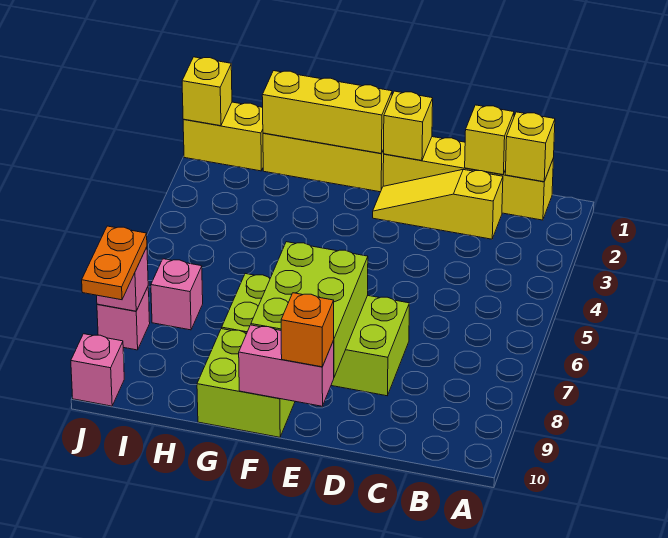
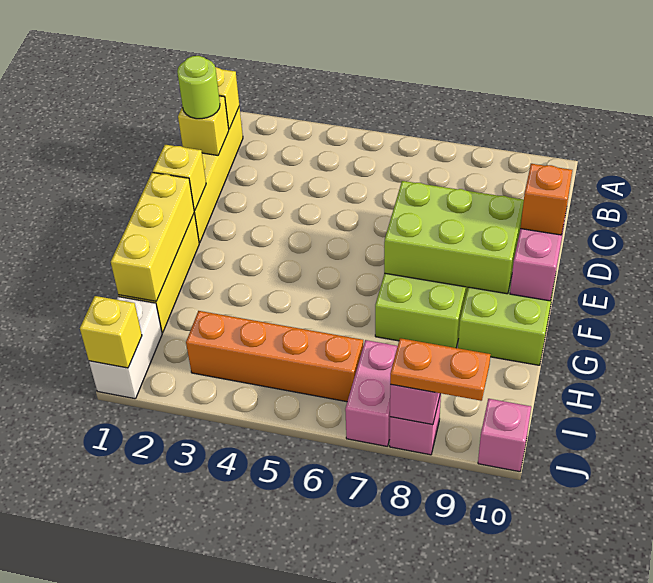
none -> lime 1x1 round brick [177,56,220,119]
yellow 1x3 slope [373,170,503,239] -> none
yellow 1x2 brick [183,102,263,171] -> white 1x2 brick [89,297,162,399]
none -> orange 1x4 brick [186,311,363,402]
pink 1x1 brick [151,259,203,330] -> pink 1x2 brick [345,340,398,446]

